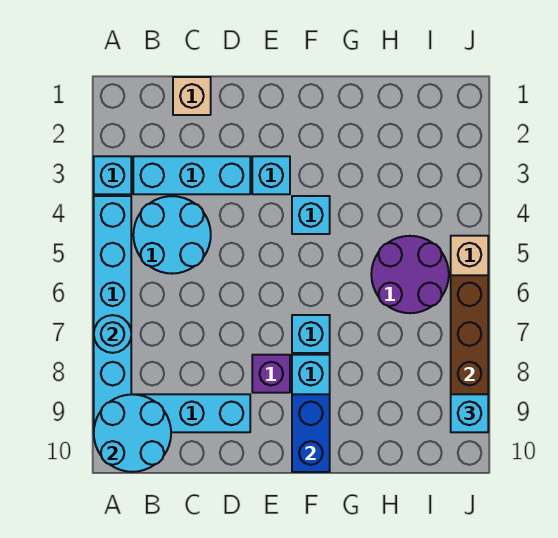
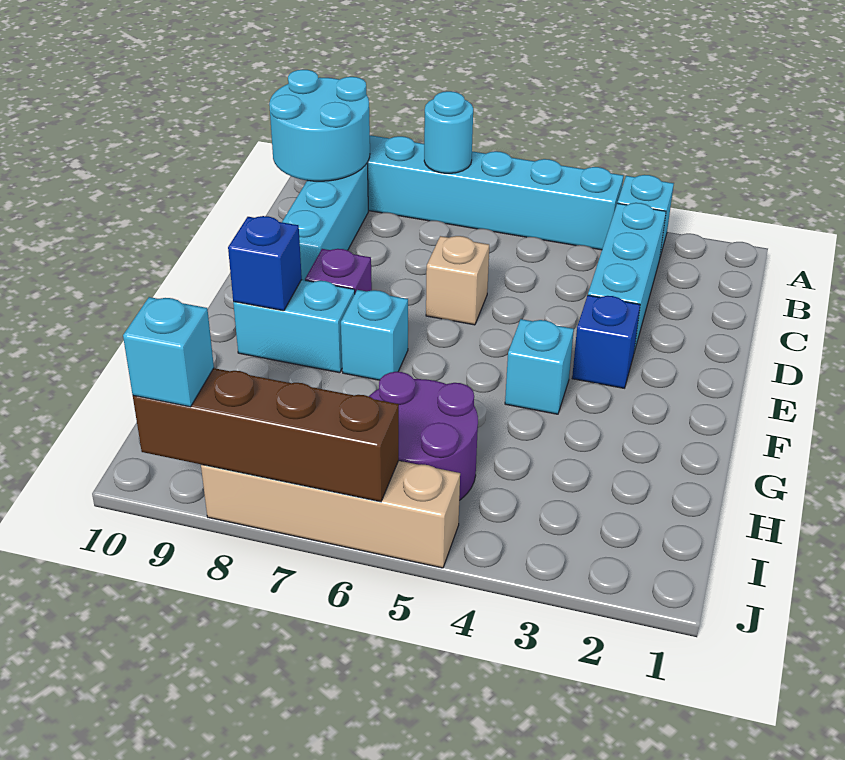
cyan 2x2 round brick [133,196,211,274] -> none
tan 1x1 brick [173,77,211,115] -> tan 1x1 brick moved to [426,236,489,325]
cyan 1x1 brick [252,156,290,194] -> blue 1x1 brick [572,295,640,388]
blue 1x2 brick [292,394,330,472] -> blue 1x1 brick [228,216,302,311]

